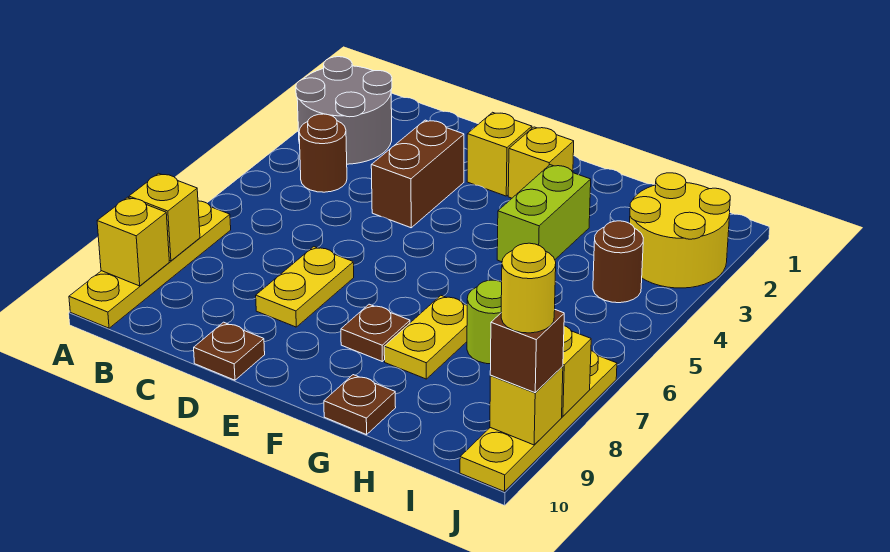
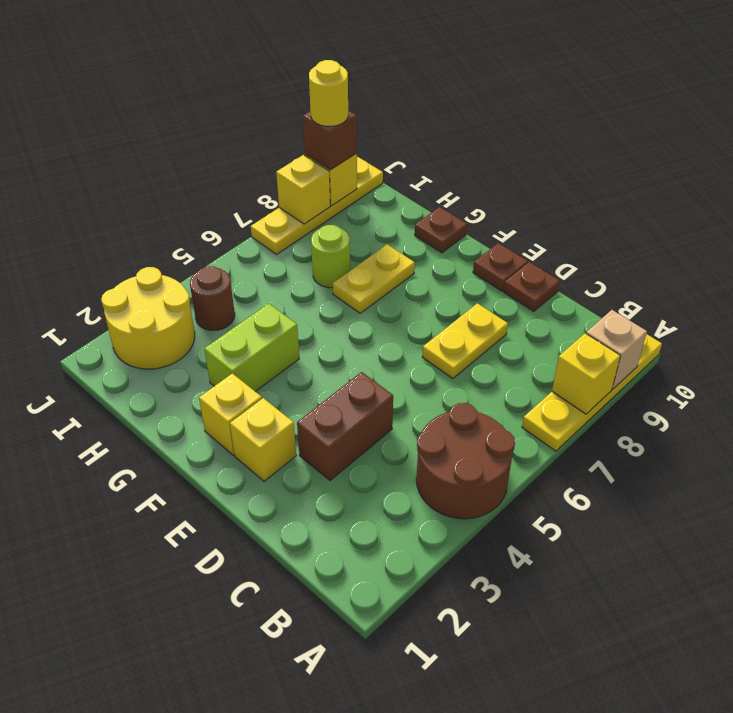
grey 2x2 round brick [296,57,392,164] -> none
yellow 1x1 brick [97,197,169,286] -> tan 1x1 brick [586,310,647,389]
brown 1x1 round brick [299,114,347,192] -> brown 2x2 round brick [416,403,515,519]
brown 1x1 plate [341,304,410,361] -> brown 1x1 plate moved to [473,243,528,291]

